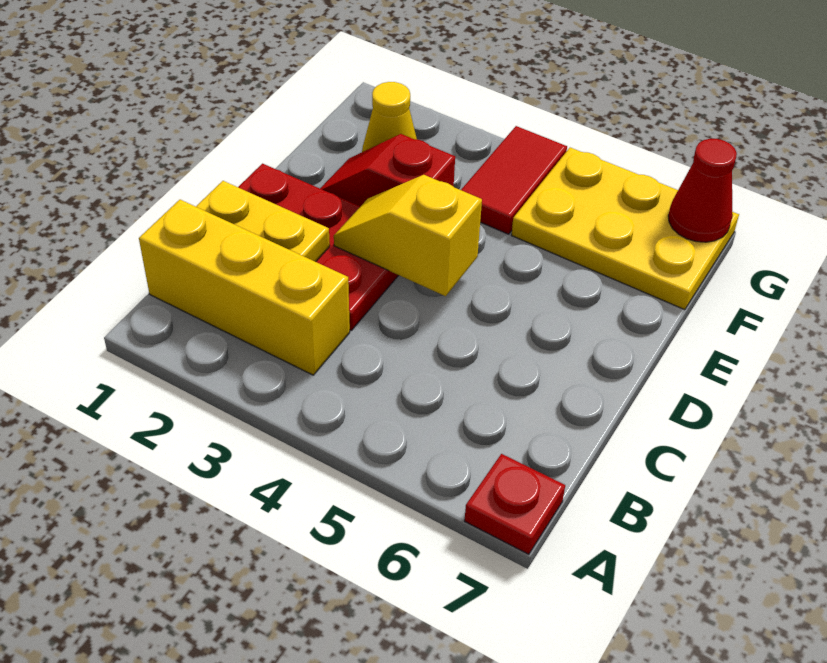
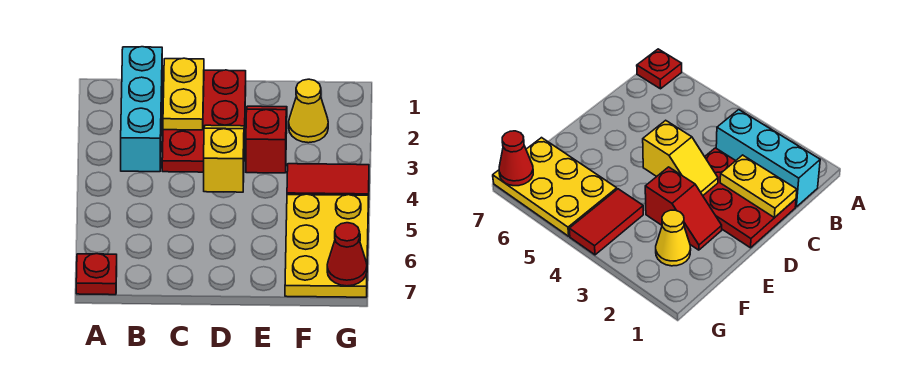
yellow 1x3 brick [139,200,350,375] -> cyan 1x3 brick [121,47,162,172]

